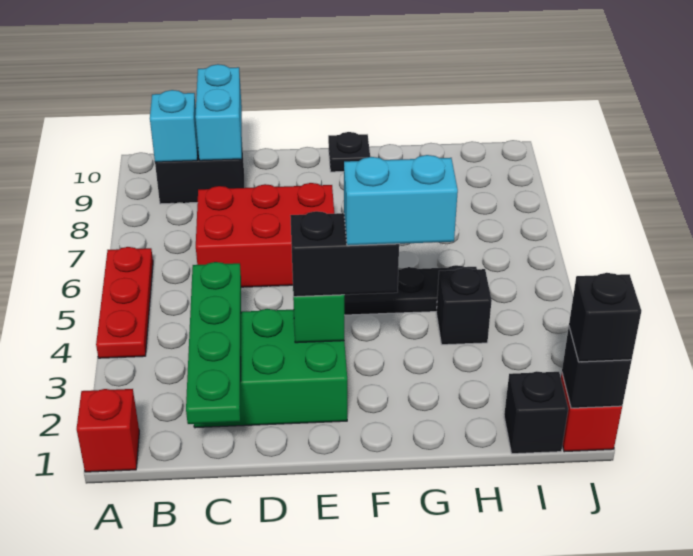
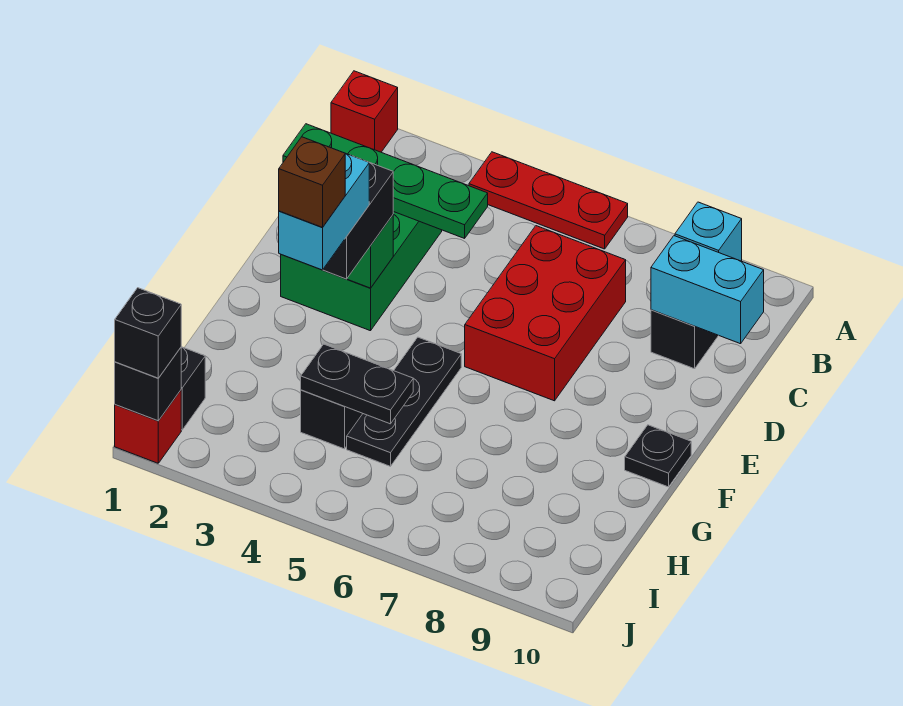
none -> brown 1x1 brick [279,137,345,227]
none -> black 1x2 plate [301,344,413,424]

